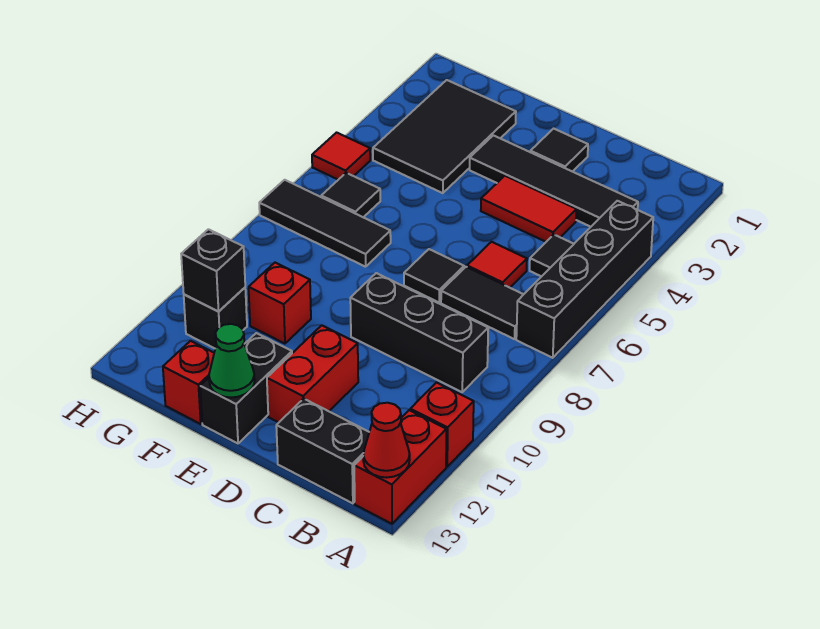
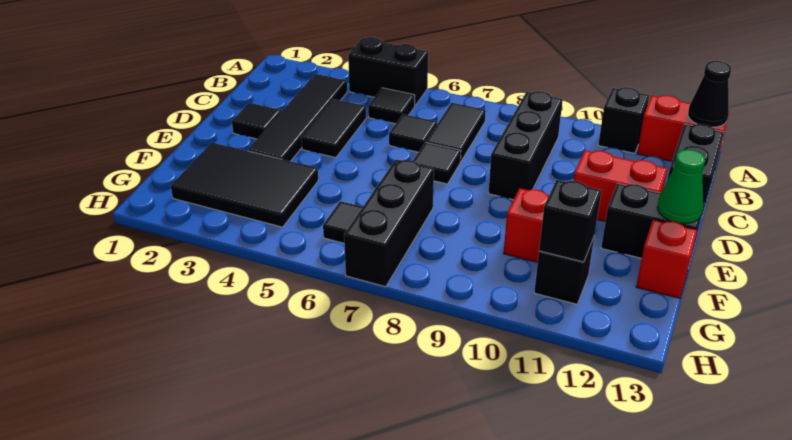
black 1x4 brick [516,201,653,358] -> black 1x2 brick [348,37,428,106]
red 1x1 brick [410,382,474,467] -> black 1x1 brick [598,87,649,153]
red 1x1 cone [363,403,410,478] -> black 1x1 cone [688,61,731,127]
red 1x2 tile [481,176,577,242] -> black 1x2 tile [301,99,366,158]
red 1x1 tile [467,242,527,288] -> black 1x1 tile [389,114,437,152]
black 1x3 tile [259,180,391,267] -> black 1x3 brick [344,160,434,287]
red 1x1 tile [312,133,370,180] -> none

